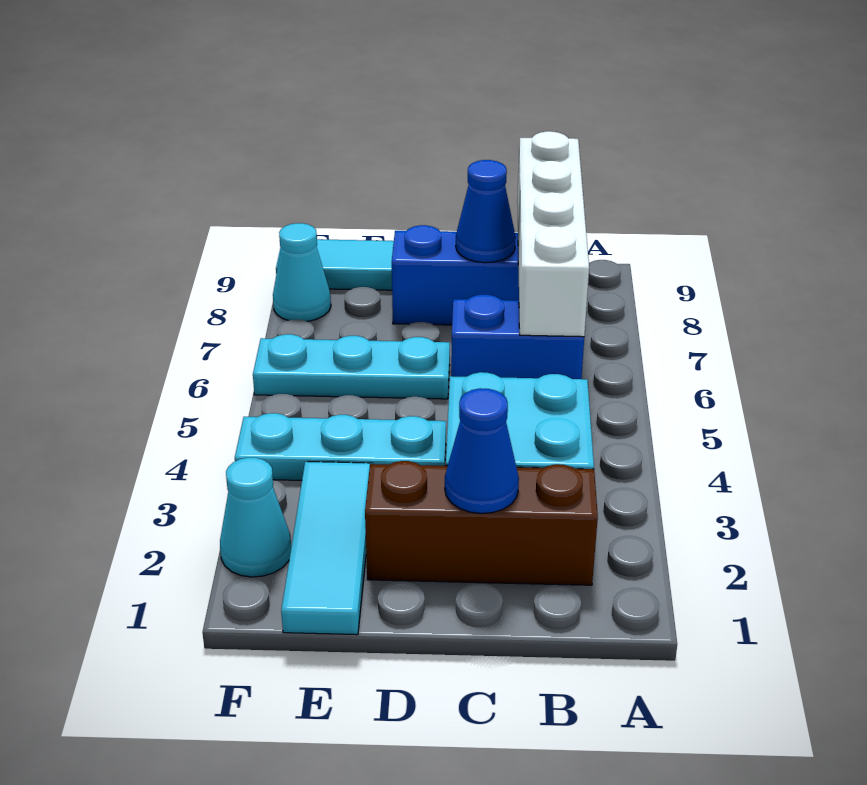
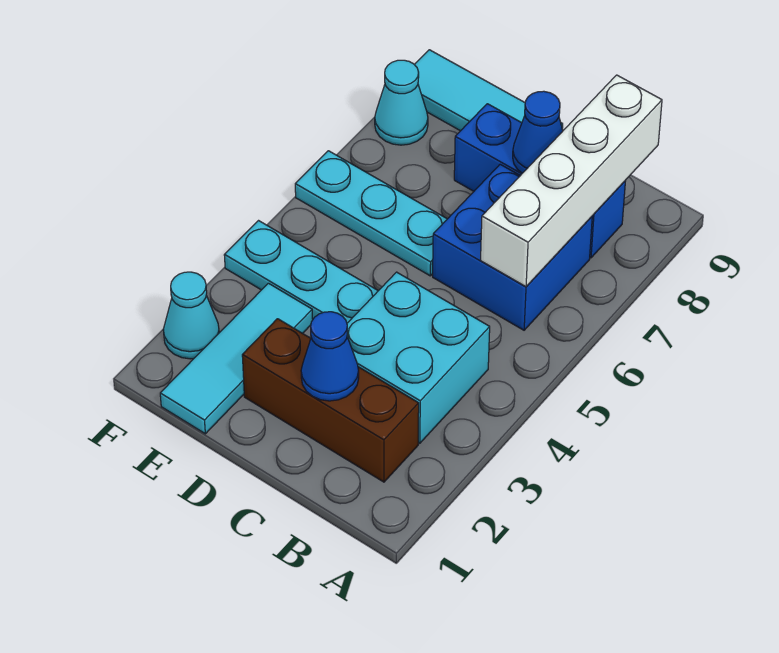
blue 1x2 brick [451,295,584,379] -> blue 2x2 brick [433,164,592,330]

